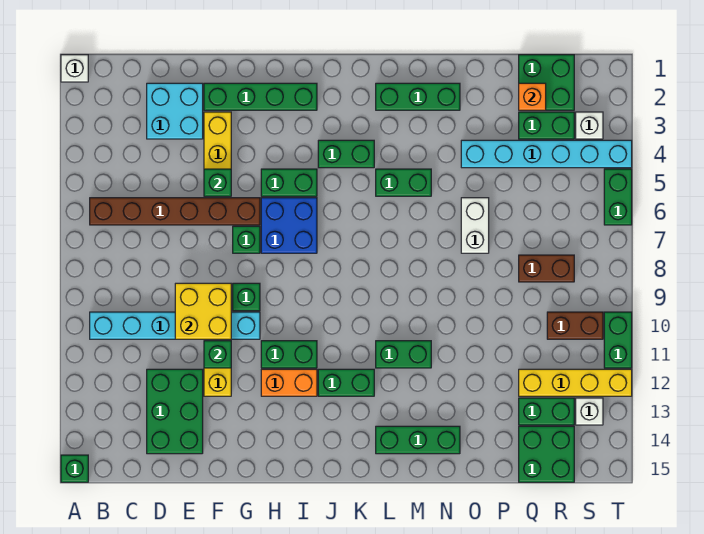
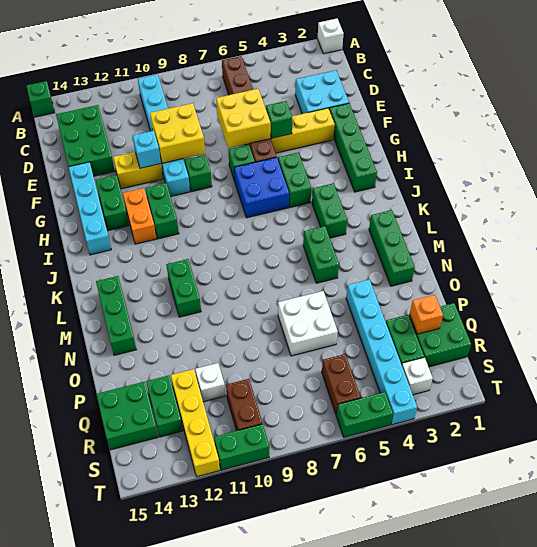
green 2x3 brick [147,369,203,454] -> green 2x3 brick turned to [56,105,115,176]
none -> yellow 2x2 brick [216,89,271,148]
green 1x1 brick [204,341,231,368] -> cyan 1x1 brick [133,131,161,168]
none -> cyan 1x4 brick [69,162,111,255]
green 1x2 brick [318,369,374,396] -> green 1x2 brick moved to [96,175,129,231]
white 1x2 brick [461,198,489,253] -> white 2x2 brick [278,291,338,356]
brown 1x2 brick [519,255,574,282] -> brown 1x2 brick moved to [322,354,361,415]
white 1x1 brick [576,398,603,425] -> white 1x1 brick moved to [195,363,225,402]

